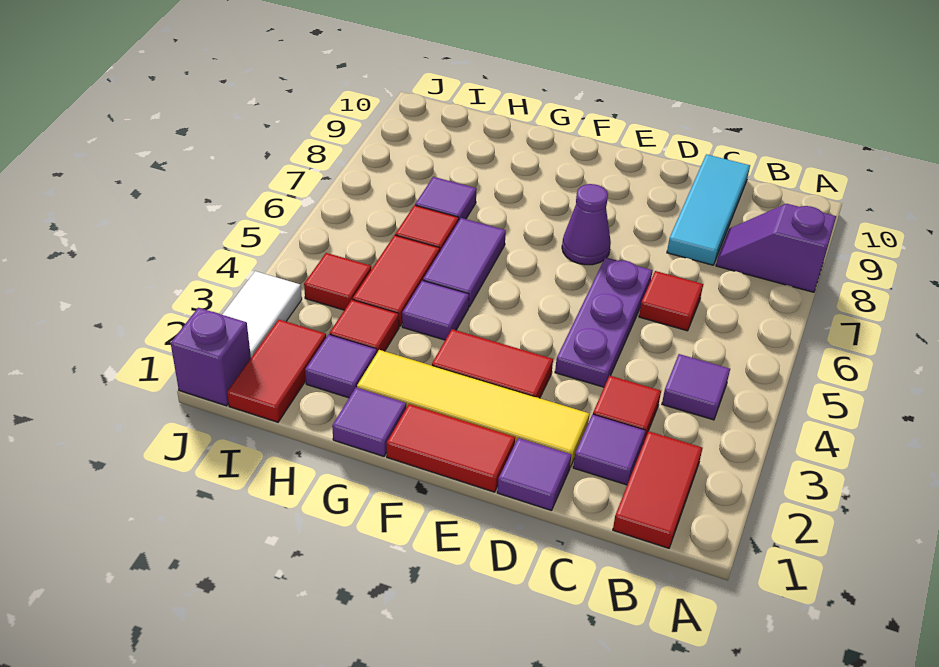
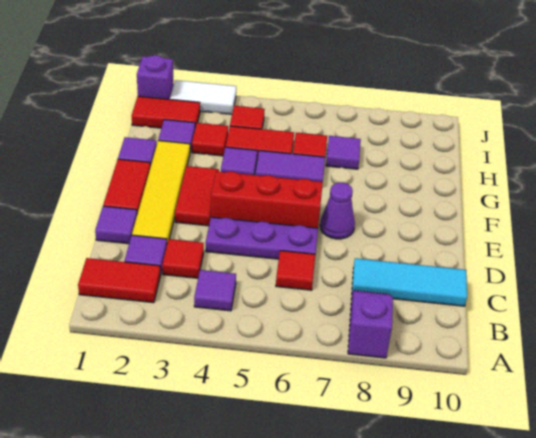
none -> red 1x3 brick [211,171,323,228]

